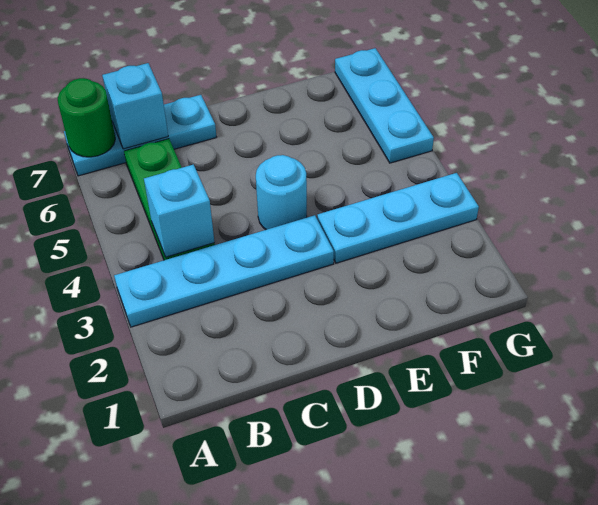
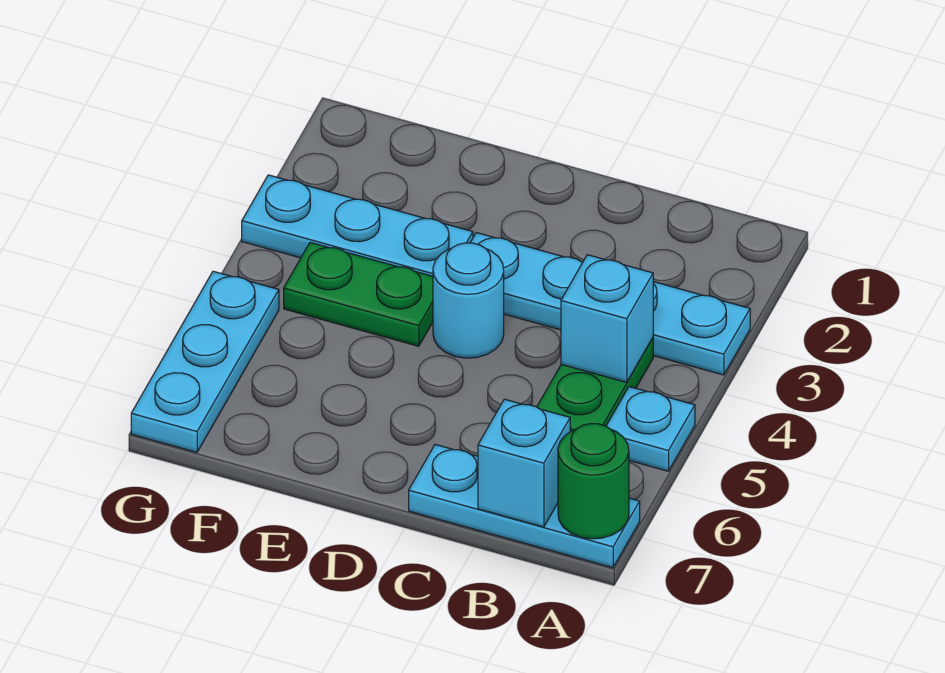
none -> cyan 1x1 plate [606,387,695,471]
none -> green 1x2 plate [284,242,433,346]

